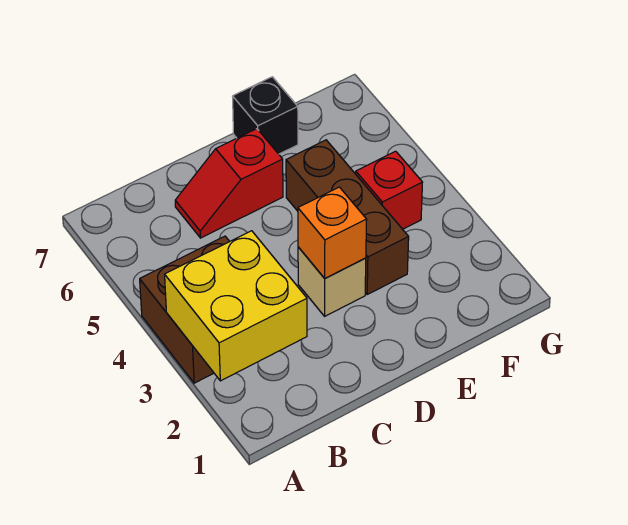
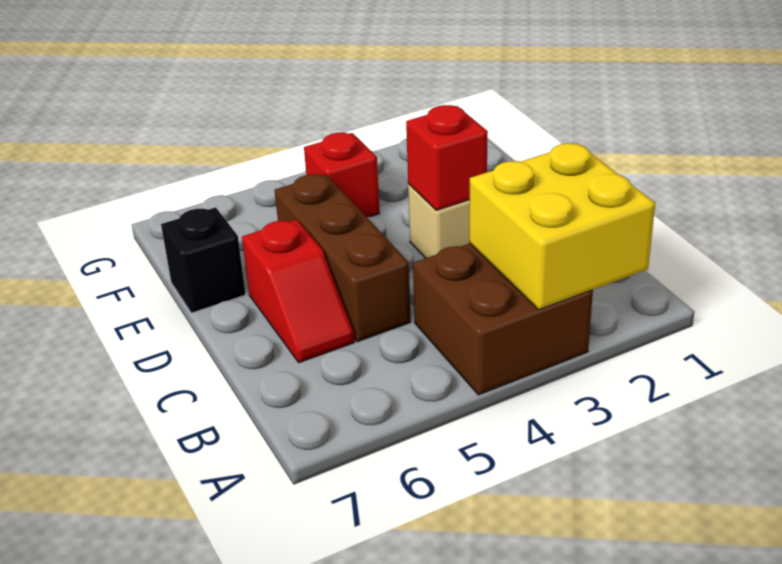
orange 1x1 brick [298,187,367,278] -> red 1x1 brick [406,105,488,210]
brown 1x3 brick [286,140,409,294] -> brown 1x3 brick turned to [275,174,411,342]

